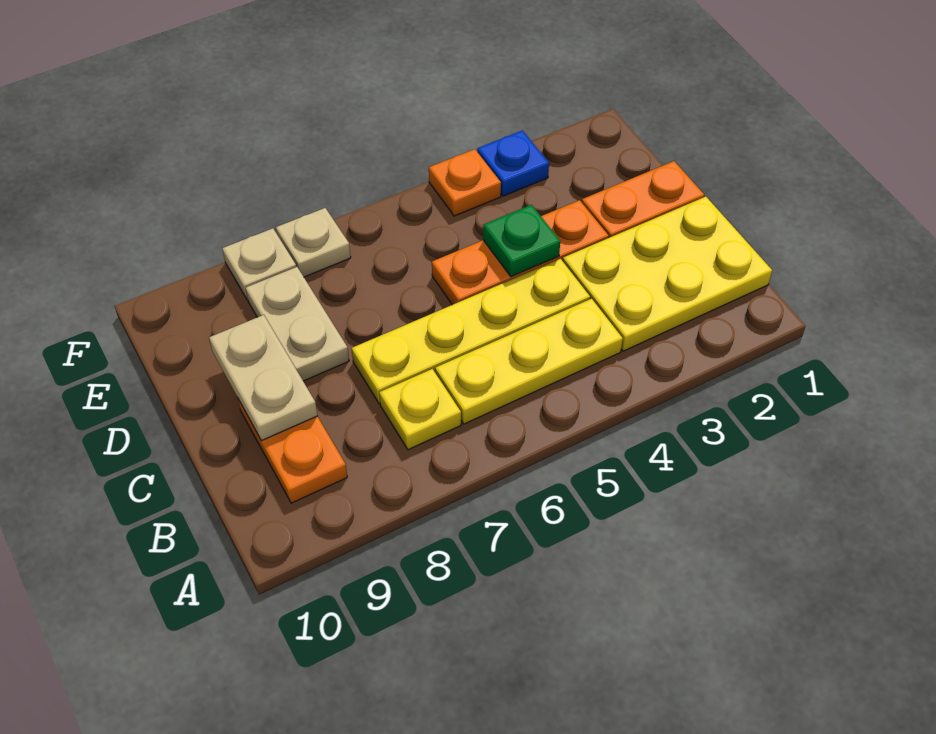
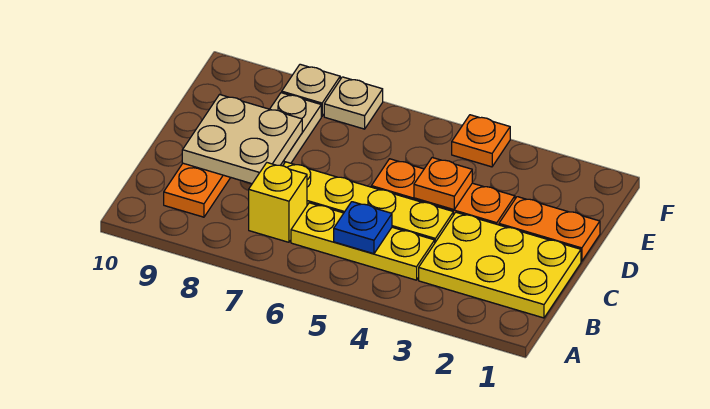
yellow 1x1 plate [379,369,461,450] -> yellow 1x1 brick [249,163,307,242]
tan 1x2 plate [209,315,318,441] -> tan 2x2 plate [182,95,302,184]
green 1x1 plate [483,205,560,277] -> orange 1x1 plate [414,158,472,210]
blue 1x1 plate [477,130,549,196] -> blue 1x1 plate moved to [334,202,392,254]

